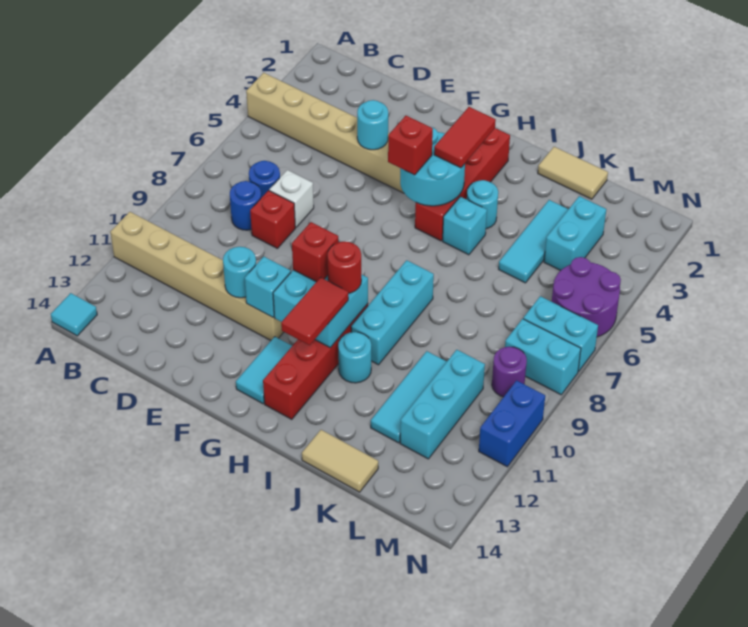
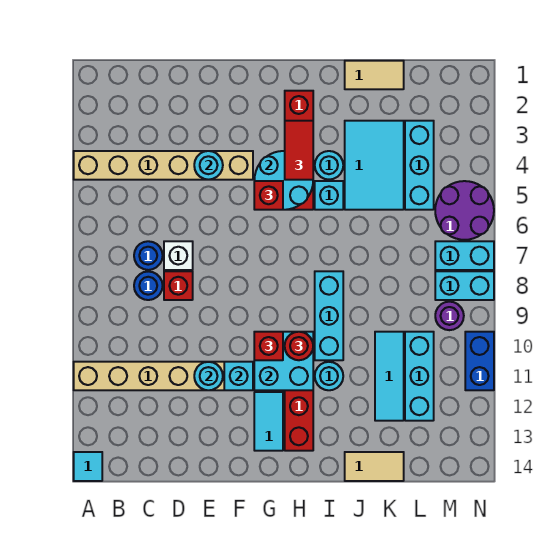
red 1x2 tile [281,277,348,345] -> none
cyan 1x3 tile [499,200,568,283] -> cyan 2x3 tile [345,121,404,210]
cyan 1x2 brick [544,196,606,271] -> cyan 1x3 brick [405,121,434,210]

